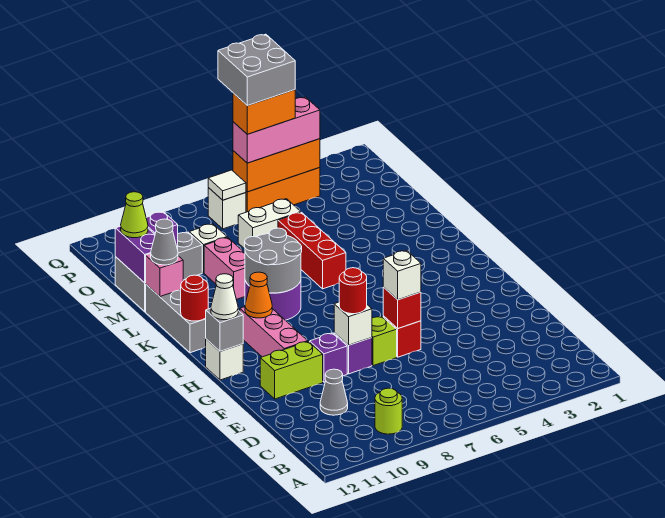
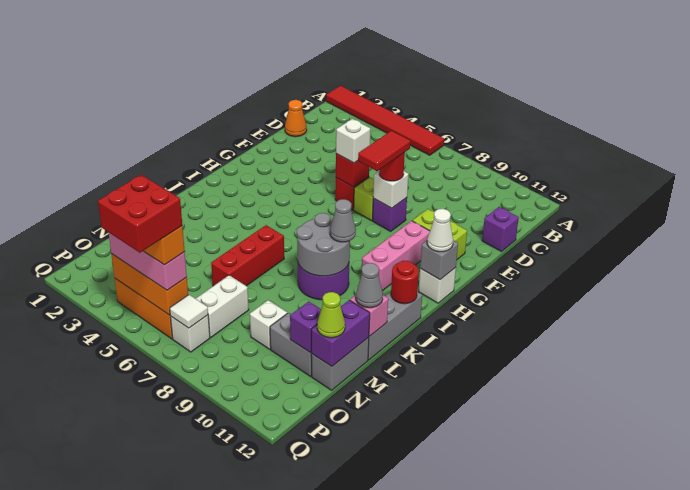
none -> red 1x6 tile [326,86,444,155]
lime 1x1 round brick [375,388,402,434] -> none
grey 1x1 cone [320,369,348,415] -> grey 1x1 cone moved to [330,199,356,242]
none -> red 1x2 tile [358,131,410,171]
purple 1x1 brick [310,333,347,382] -> purple 1x1 brick moved to [482,207,519,252]
orange 1x1 cone [245,272,272,318] -> orange 1x1 cone moved to [285,100,307,137]
pink 1x2 brick [204,237,245,299] -> none
white 1x2 brick [238,199,301,249] -> white 1x2 brick turned to [196,275,249,337]
grey 2x2 brick [218,34,295,106] -> red 2x2 brick [98,175,182,253]

